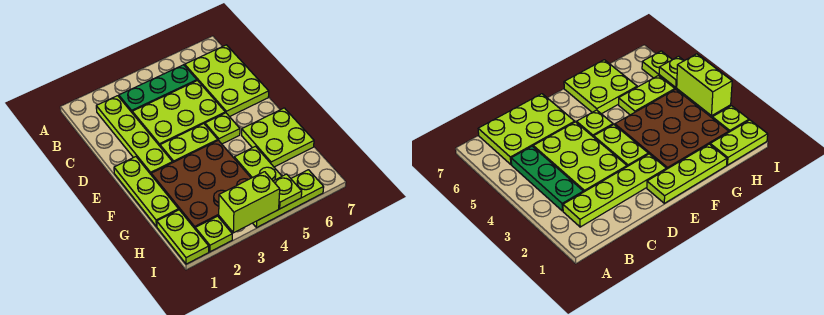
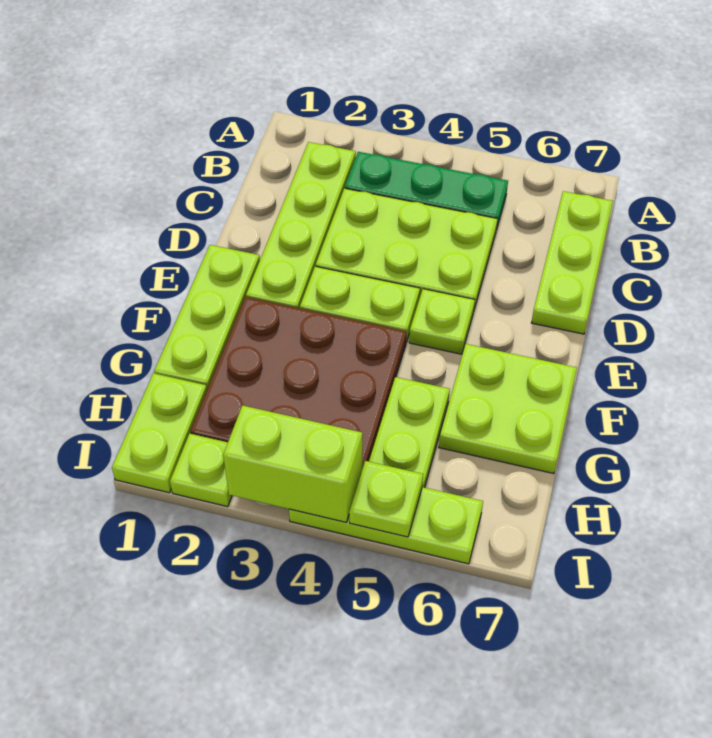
lime 2x3 plate [185,45,269,117] -> lime 1x3 plate [531,191,613,334]

